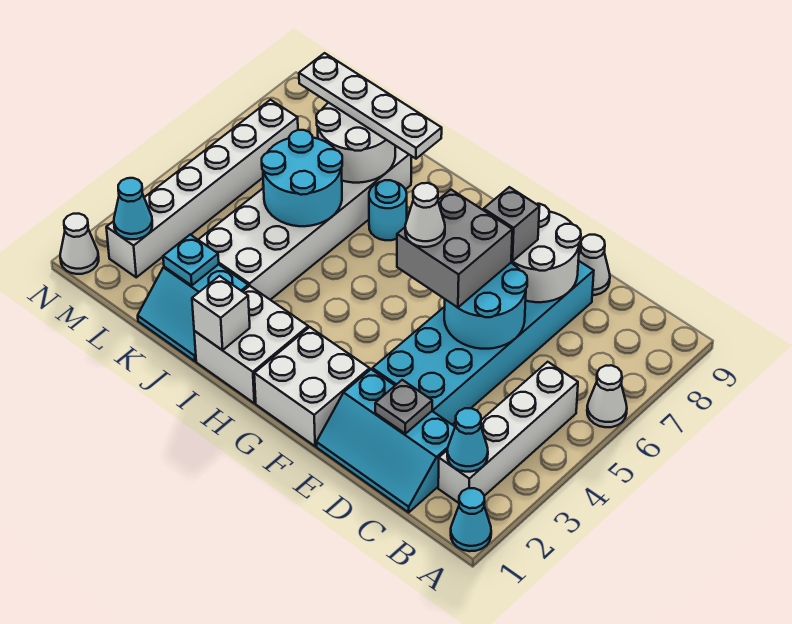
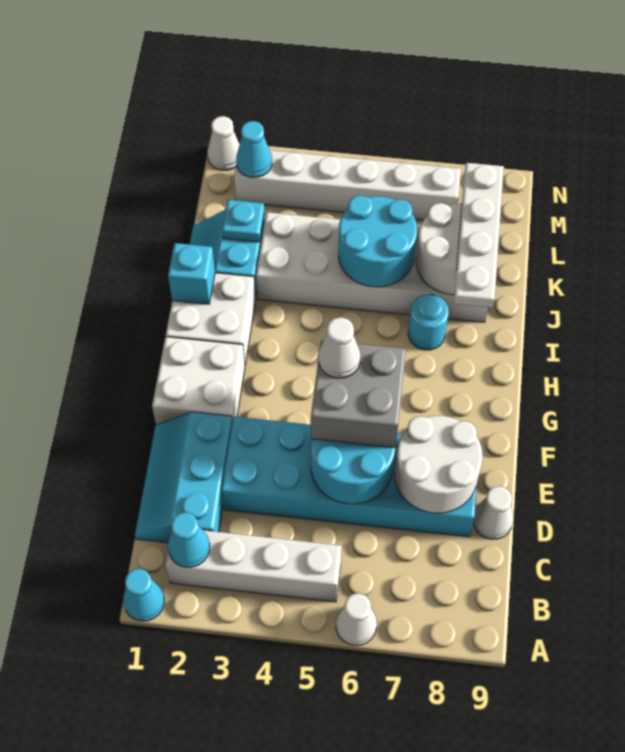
grey 1x1 plate [375,380,432,434] -> none
grey 1x1 brick [484,187,539,261] -> none
white 1x1 brick [192,276,250,350] -> cyan 1x1 brick [168,243,215,304]

